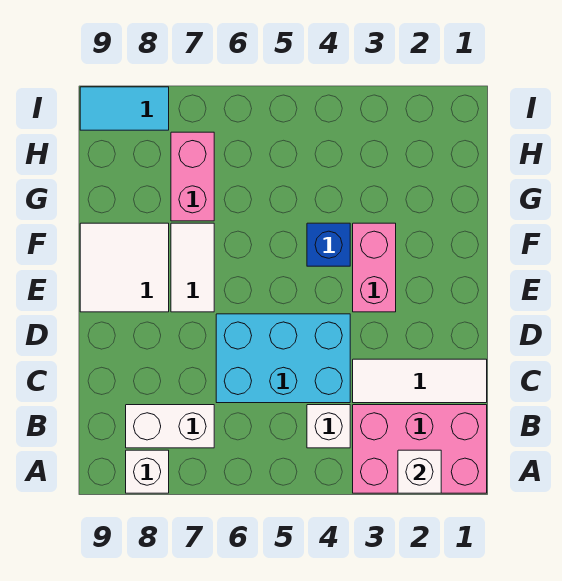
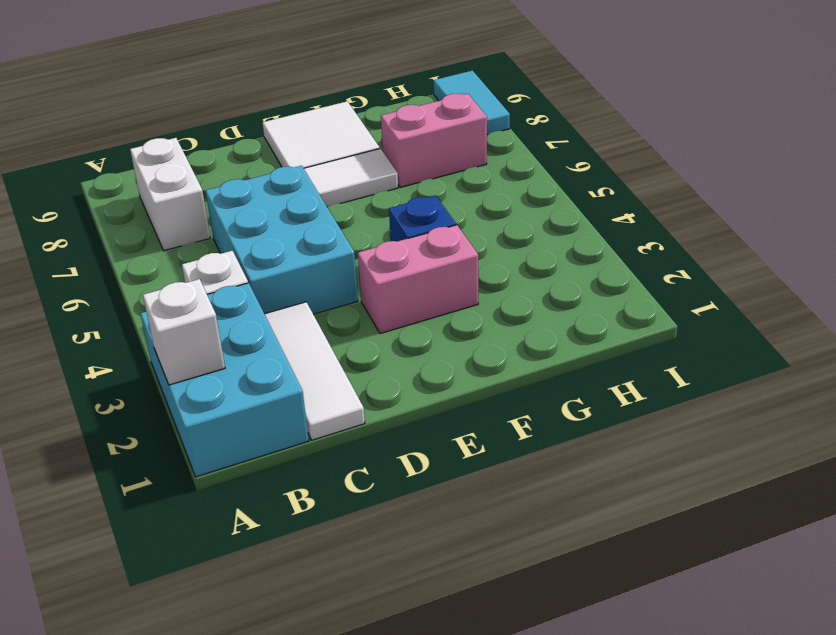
pink 2x3 brick [353,405,487,493] -> cyan 2x3 brick [140,283,309,477]
white 1x1 brick [126,450,169,493] -> none

